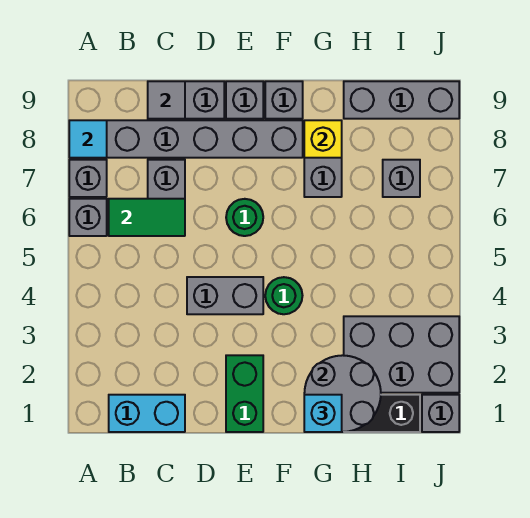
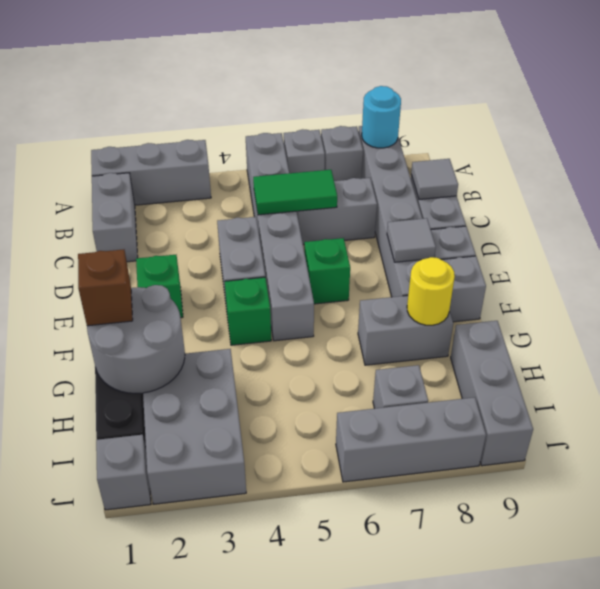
none -> grey 1x3 brick [91,140,211,205]
none -> grey 1x6 brick [246,133,314,341]
cyan 1x1 tile [69,120,107,158] -> cyan 1x1 round brick [362,86,401,148]
cyan 1x2 brick [109,395,185,432] -> grey 1x2 brick [92,173,138,262]
green 1x2 tile [109,199,185,236] -> green 1x2 tile turned to [253,170,337,215]
green 1x2 brick [226,355,263,432] -> green 1x1 brick [136,255,183,318]
green 1x1 round brick [226,199,263,236] -> green 1x1 brick [304,238,350,304]
none -> grey 1x1 tile [387,218,436,262]
green 1x1 round brick [265,277,303,314] -> green 1x1 brick [225,277,271,345]
cyan 1x1 brick [304,395,342,432] -> brown 1x1 brick [78,249,133,326]
yellow 1x1 brick [304,120,342,158] -> yellow 1x1 round brick [407,257,455,325]
none -> grey 1x3 brick [336,397,486,482]

